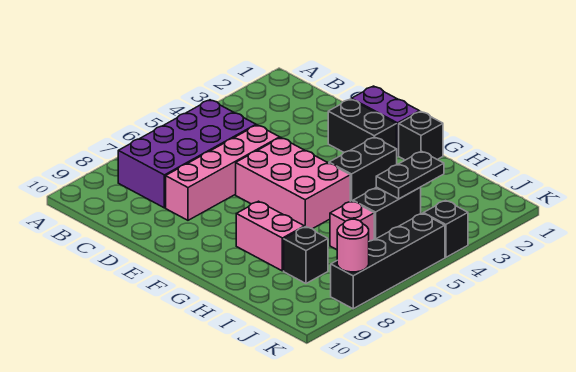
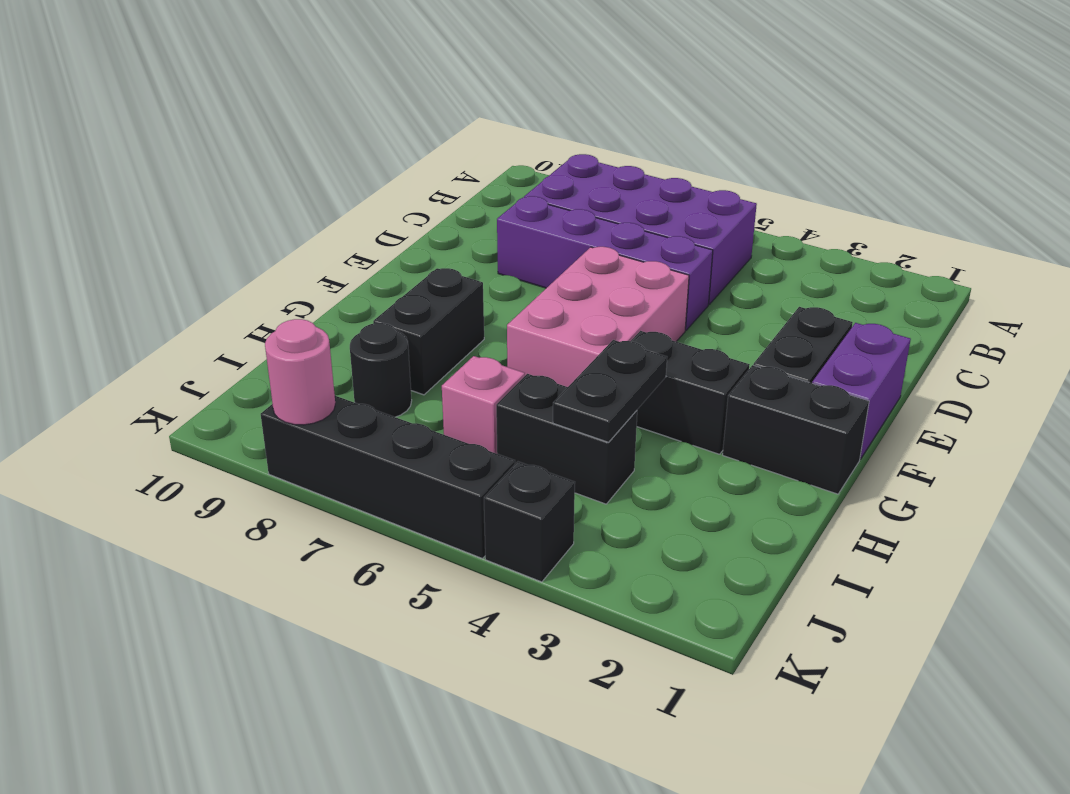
pink 1x4 brick [166,125,280,220] -> purple 1x4 brick [497,196,713,330]
black 1x1 brick [399,111,443,160] -> black 1x2 brick [723,365,869,494]
pink 1x2 brick [236,201,305,271] -> black 1x2 brick [373,268,484,395]
black 1x2 plate [376,151,444,199] -> black 1x2 plate turned to [553,340,667,442]
black 1x1 brick [284,227,328,283] -> black 1x1 round brick [350,323,412,417]

